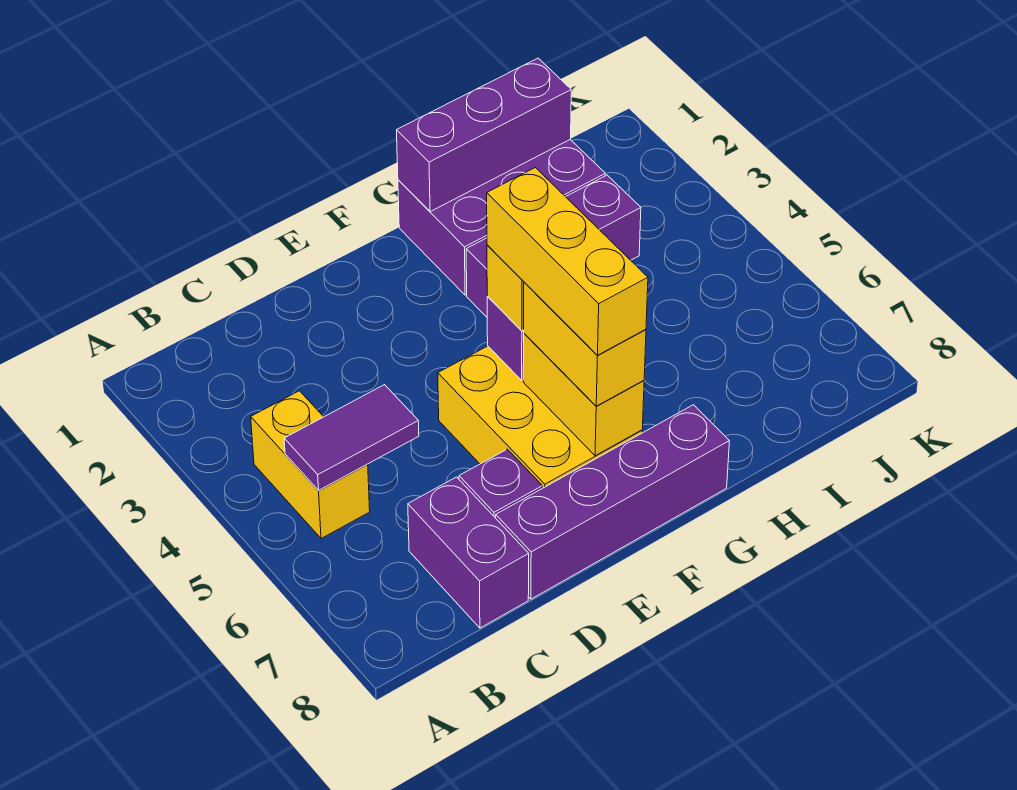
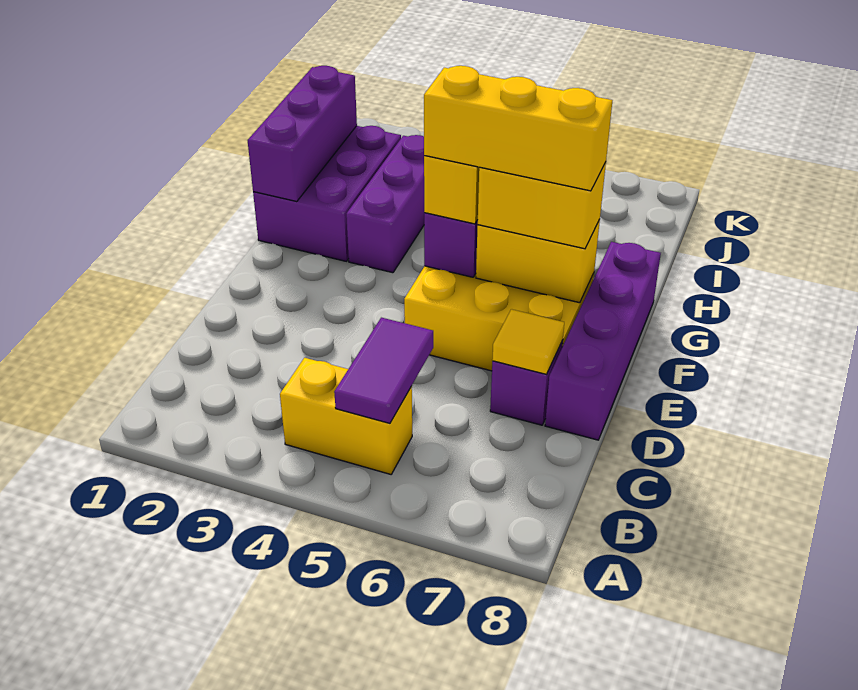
purple 1x2 brick [408,477,529,628] -> none
none -> yellow 1x1 tile [492,309,564,374]

